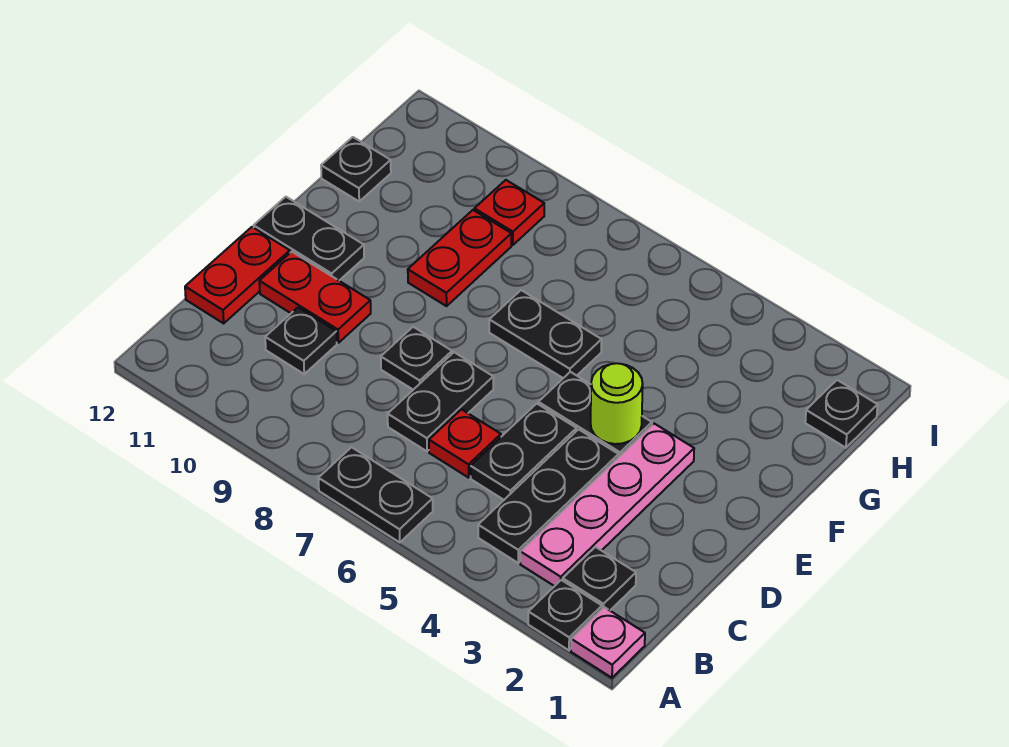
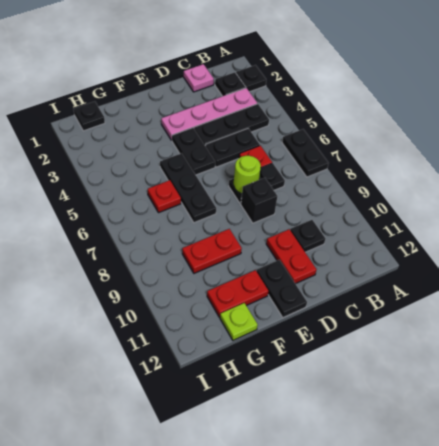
pink 1x1 plate [571,607,645,678] -> pink 1x1 plate moved to [184,64,214,92]
red 1x2 plate [185,227,290,323] -> red 1x2 plate moved to [207,270,268,317]
black 1x1 plate [381,327,452,390] -> black 1x1 brick [241,178,278,223]
lime 1x1 round brick [591,363,643,444] -> lime 1x1 round brick moved to [234,156,261,194]
black 1x2 plate [489,290,602,378] -> black 1x3 plate [160,153,216,223]
black 1x1 plate [321,137,391,201] -> lime 1x1 plate [220,303,258,340]
red 1x1 plate [474,180,544,245] -> red 1x1 plate moved to [148,180,181,213]

